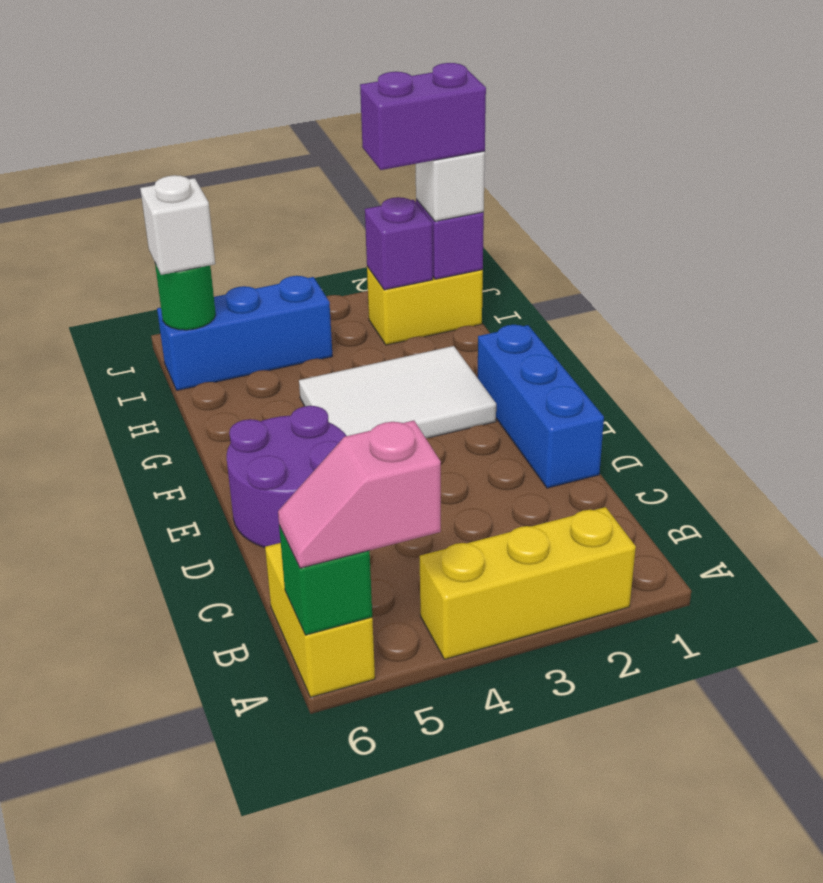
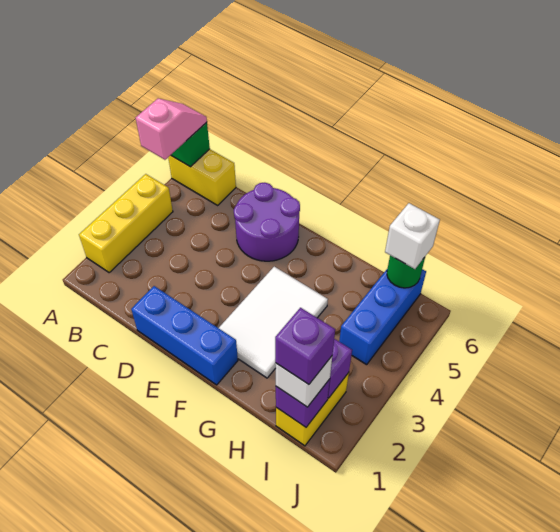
purple 1x2 brick [360,63,486,170] -> purple 1x1 brick [275,308,335,384]

